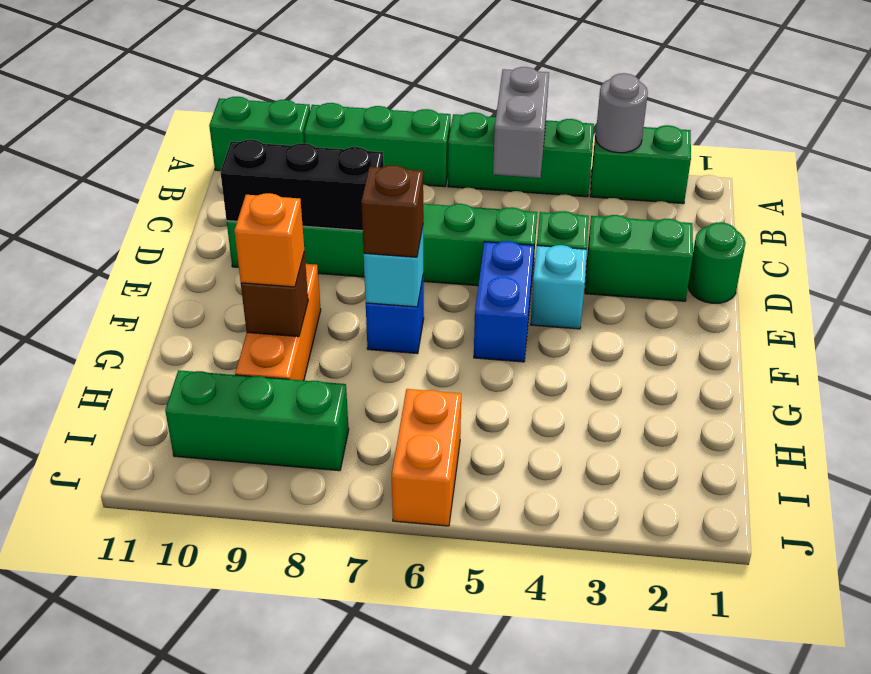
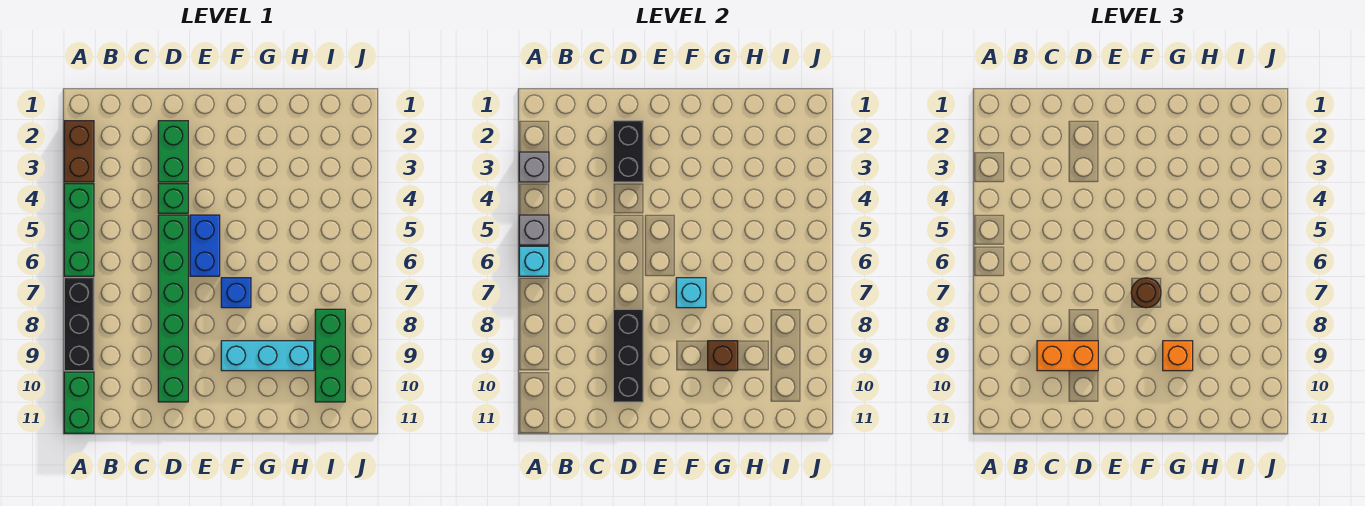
green 1x2 brick [590,124,691,204] -> brown 1x2 brick [64,121,94,182]
grey 1x1 round brick [596,73,648,153] -> grey 1x1 brick [519,152,549,182]
grey 1x2 brick [493,67,549,178] -> grey 1x1 brick [519,215,549,245]
green 1x3 brick [304,103,451,187] -> black 1x3 brick [64,278,94,371]
green 1x1 round brick [688,222,746,303] -> none
none -> black 1x2 brick [613,121,643,182]
cyan 1x1 brick [531,245,587,329] -> cyan 1x1 brick moved to [519,246,549,276]
blue 1x2 brick [474,241,534,362] -> blue 1x2 brick turned to [190,215,220,276]
brown 1x1 brick [361,165,423,257] -> brown 1x1 round brick [1131,278,1161,308]
orange 1x3 brick [235,264,321,381] -> cyan 1x3 brick [221,341,314,371]
orange 1x2 brick [392,389,461,526] -> orange 1x2 brick moved to [1037,341,1098,371]

